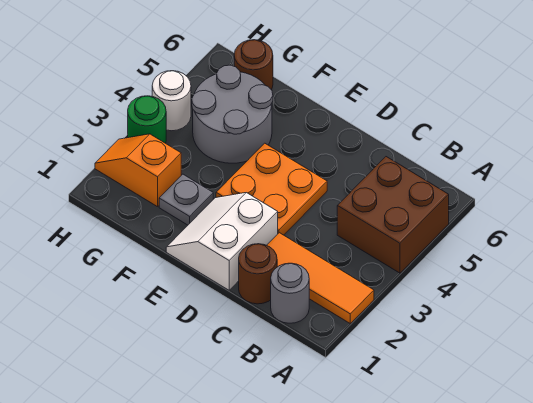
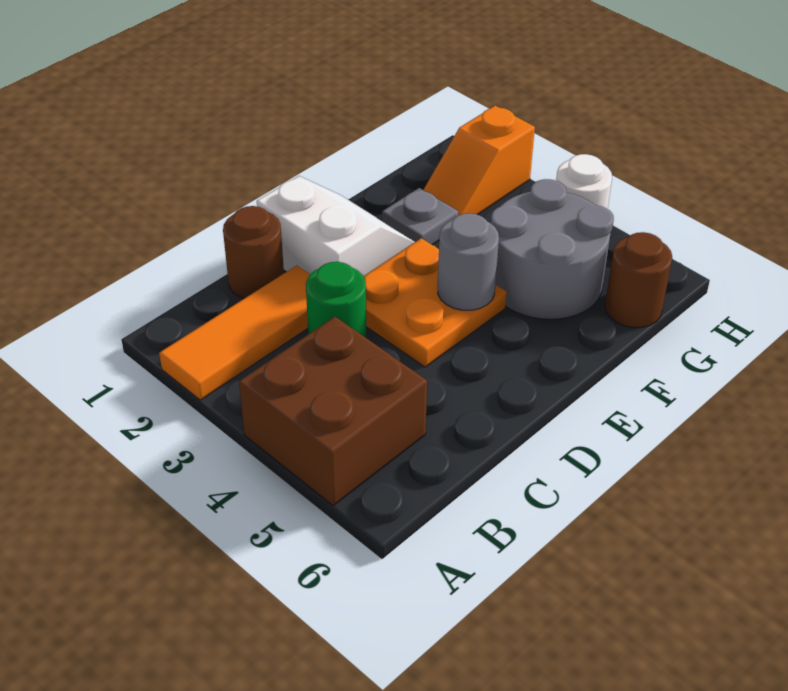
grey 1x1 round brick [271,263,309,323] -> grey 1x1 round brick moved to [438,213,499,310]
orange 1x2 slope [95,134,181,207] -> orange 1x2 slope turned to [424,106,535,216]
green 1x1 round brick [128,96,166,143] -> green 1x1 round brick moved to [306,262,366,338]

